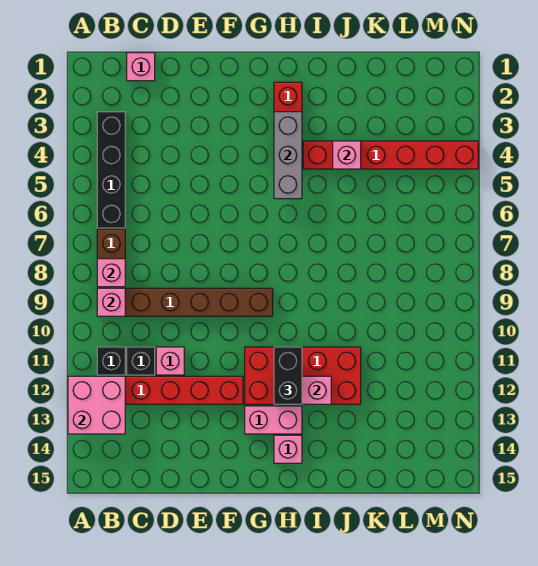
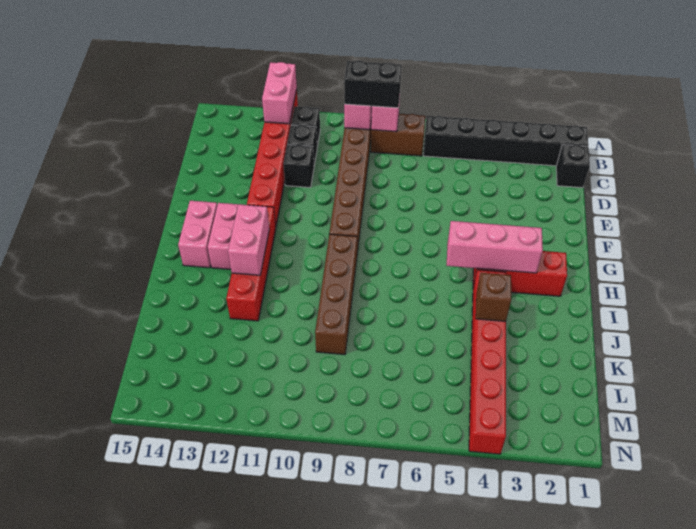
pink 2x2 brick [68,376,125,434] -> pink 1x2 brick [262,62,297,124]
black 1x4 brick [97,112,125,228] -> black 1x6 brick [423,116,588,166]
pink 1x1 brick [127,53,155,81] -> black 1x1 brick [556,145,590,188]
pink 1x1 brick [156,347,184,375] -> black 1x1 brick [284,145,314,188]
red 2x4 brick [245,347,361,404] -> red 1x4 brick [226,205,276,321]
grey 1x3 brick [274,112,302,199] -> pink 1x3 brick [446,221,543,273]
none -> brown 1x4 brick [315,234,357,355]
black 1x2 brick [274,347,302,404] -> black 1x2 brick moved to [344,61,402,108]
pink 1x1 brick [274,435,302,463] -> pink 1x2 brick [178,201,217,268]
pink 1x1 brick [333,141,361,169] -> brown 1x1 brick [476,273,511,321]

